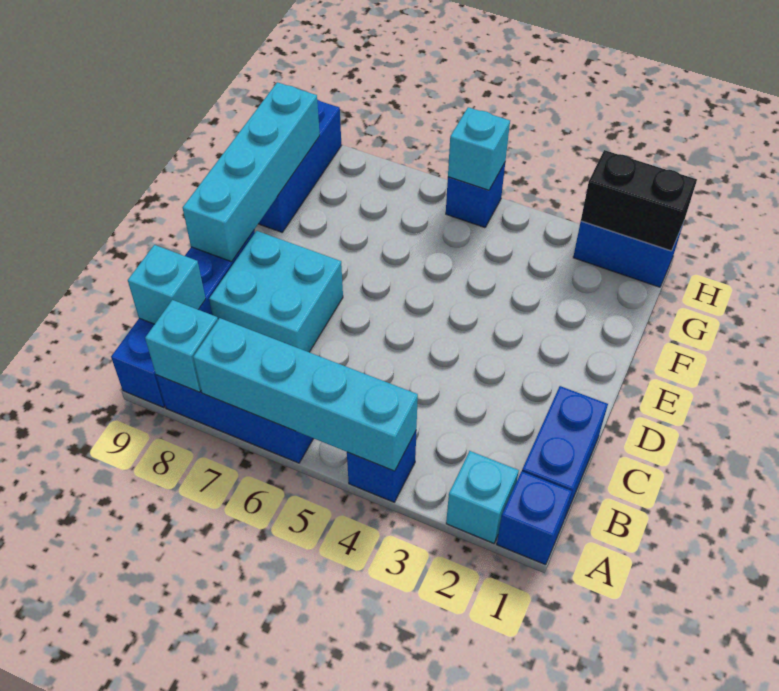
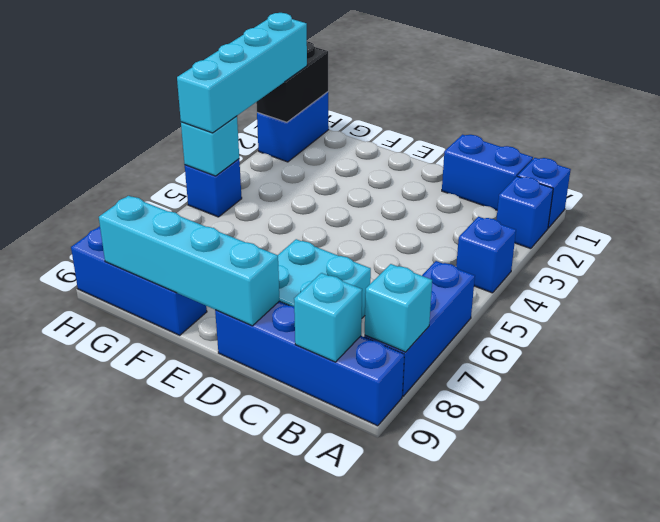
cyan 1x1 brick [446,451,519,543] -> blue 1x1 brick [496,176,553,249]
cyan 1x4 brick [193,318,418,471] -> cyan 1x4 brick moved to [177,13,307,133]

